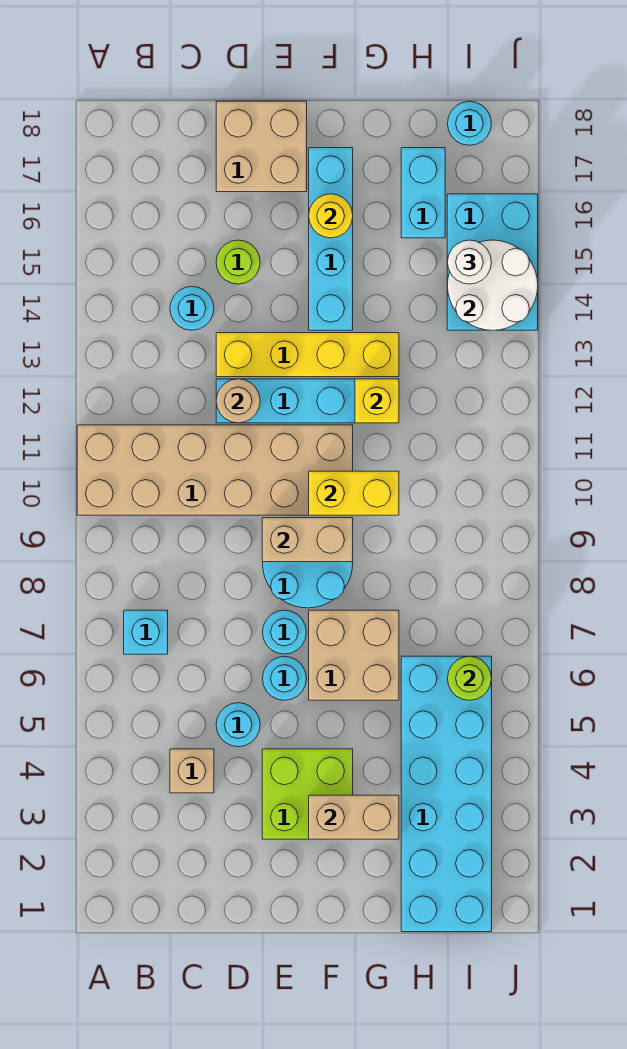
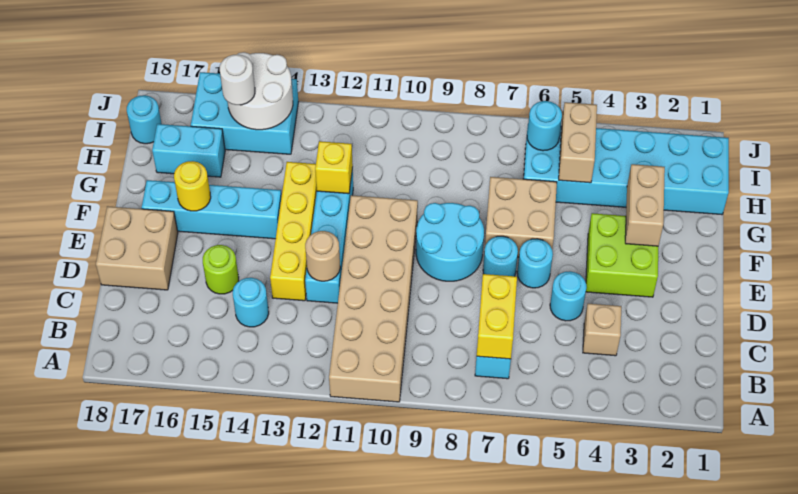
tan 1x2 brick [262,518,353,562] -> tan 1x2 brick moved to [559,102,597,183]
yellow 1x2 brick [309,471,399,515] -> yellow 1x2 brick moved to [477,274,517,359]
lime 1x1 round brick [448,656,492,700] -> cyan 1x1 round brick [527,101,562,151]

